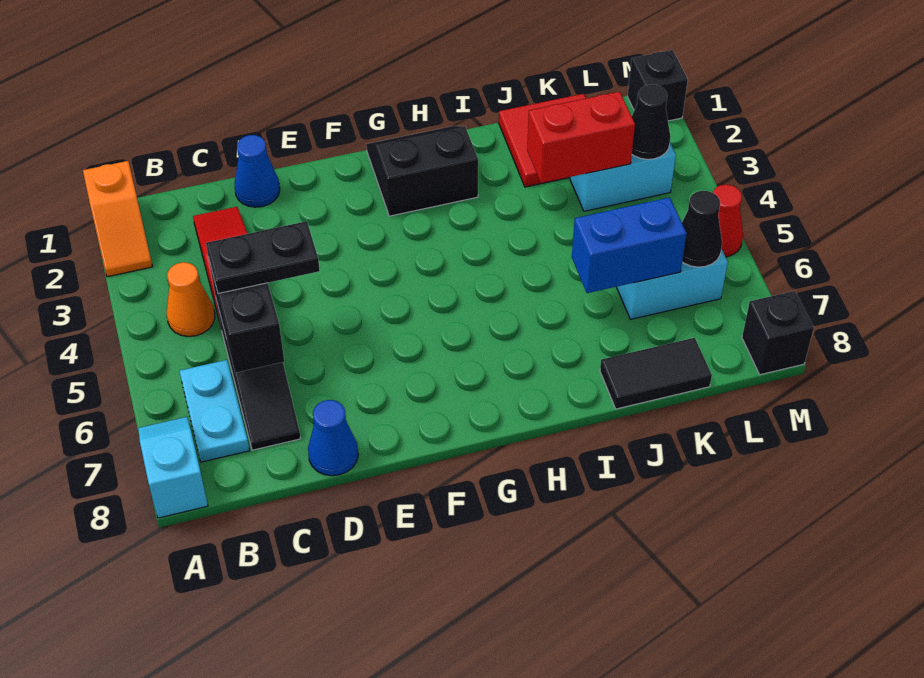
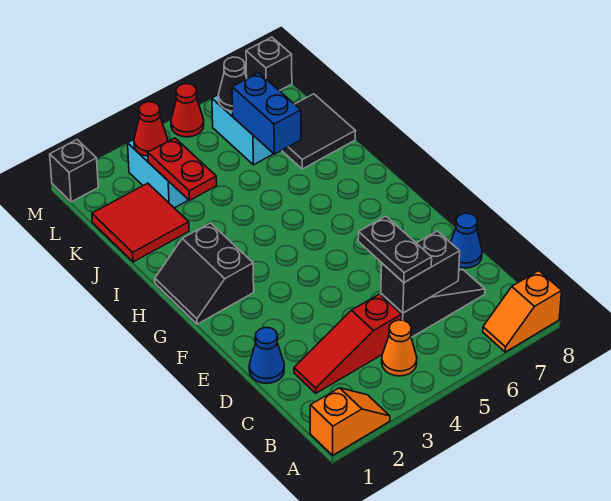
cyan 1x2 slope [138,417,208,518] -> orange 1x2 slope [483,271,562,352]
cyan 1x2 plate [180,360,250,462] -> none
red 1x2 brick [527,92,635,183] -> red 1x2 plate [148,138,217,200]
black 1x2 tile [600,338,712,409] -> black 2x2 tile [282,94,355,169]
black 1x1 cone [632,85,671,159] -> red 1x1 cone [134,102,168,156]

